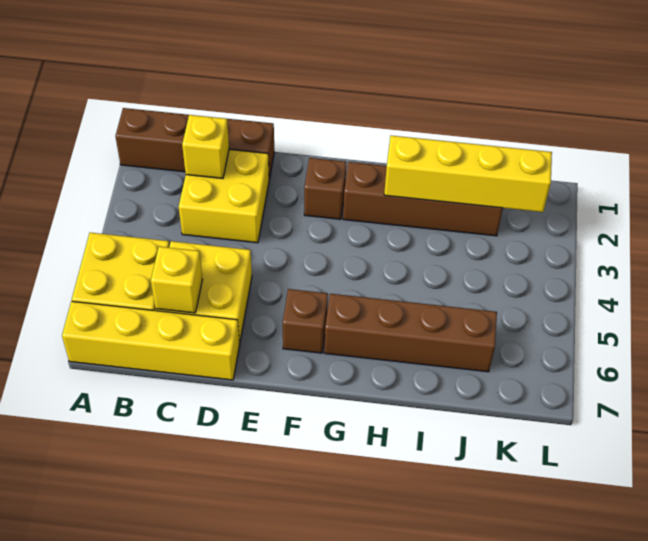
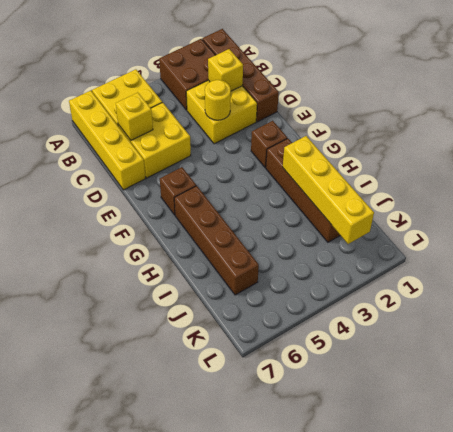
none -> brown 2x2 brick [159,39,215,110]
none -> yellow 1x1 round brick [205,80,231,120]

